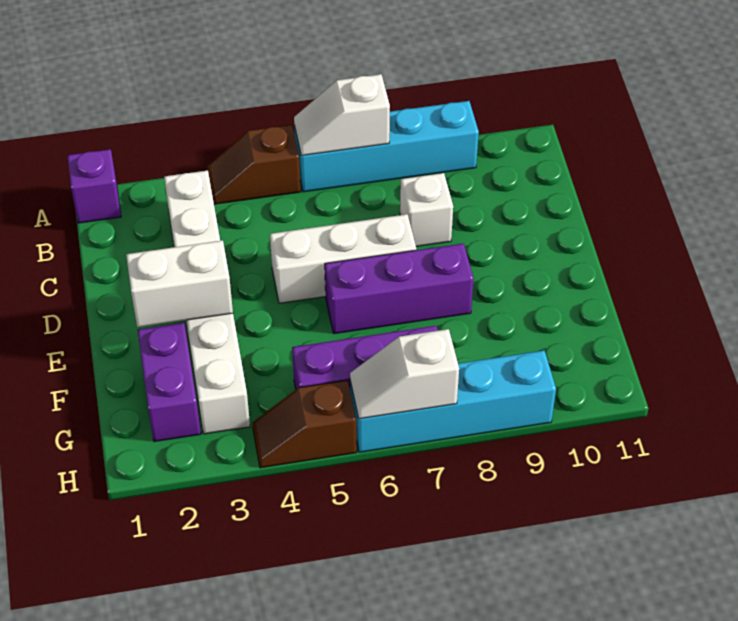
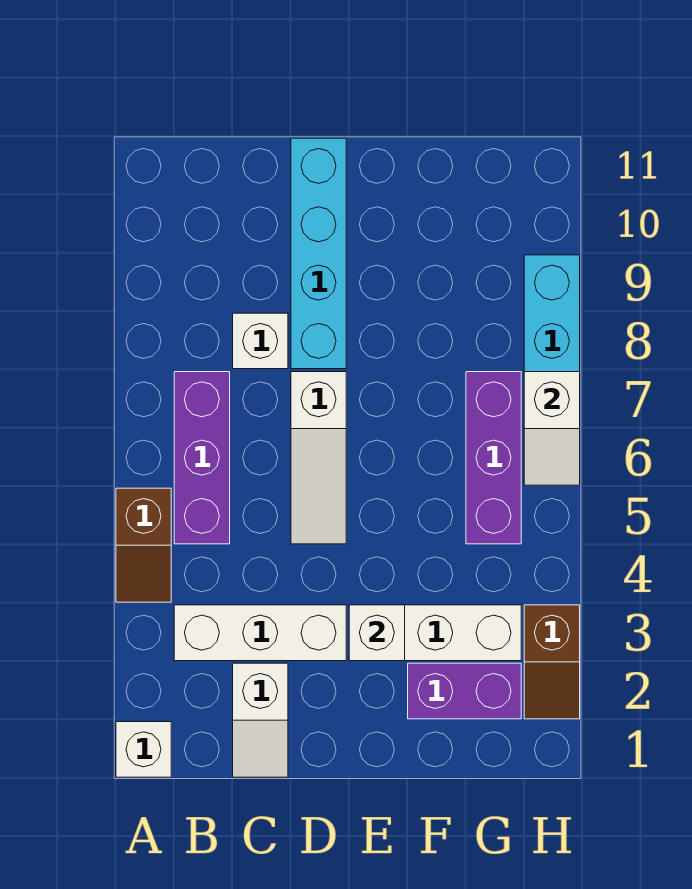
purple 1x1 brick [67,149,121,223] -> white 1x1 brick [116,722,171,777]
cyan 1x4 brick [294,101,479,192] -> cyan 1x4 brick moved to [291,138,346,369]
white 1x2 slope [294,74,390,156] -> white 1x2 slope moved to [233,663,288,777]
white 1x3 brick [270,214,416,303] -> white 1x3 slope [291,372,346,544]
white 1x2 brick [126,240,233,327] -> white 1x1 brick [349,605,405,661]
purple 1x3 brick [325,243,474,334] -> purple 1x3 brick moved to [174,372,230,544]
brown 1x2 slope [252,380,357,468] -> brown 1x2 slope moved to [524,605,580,719]

